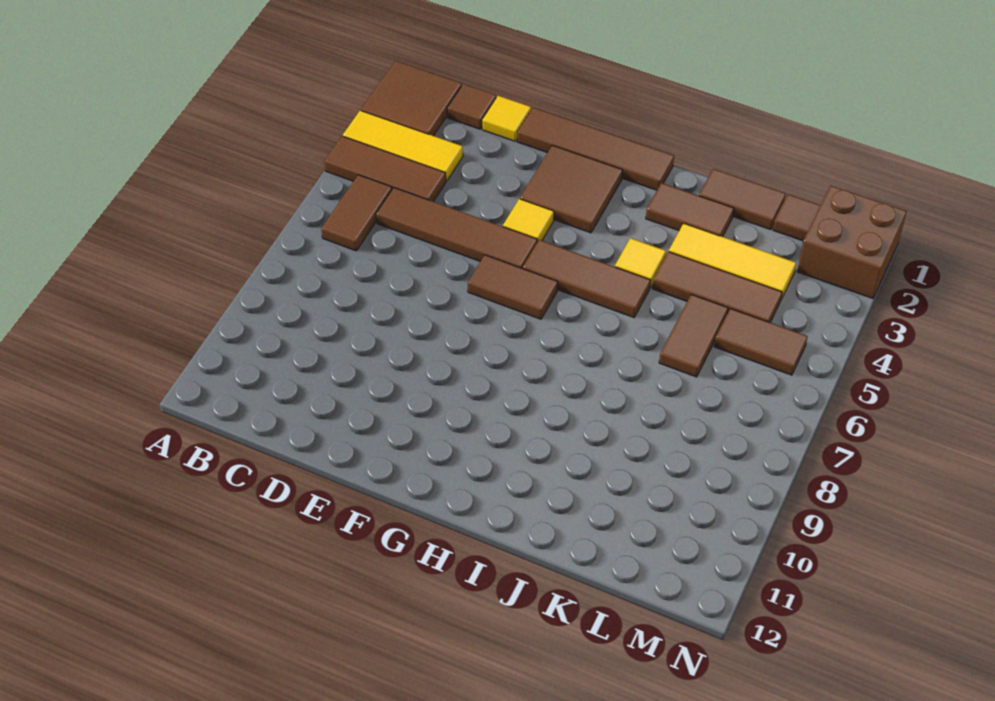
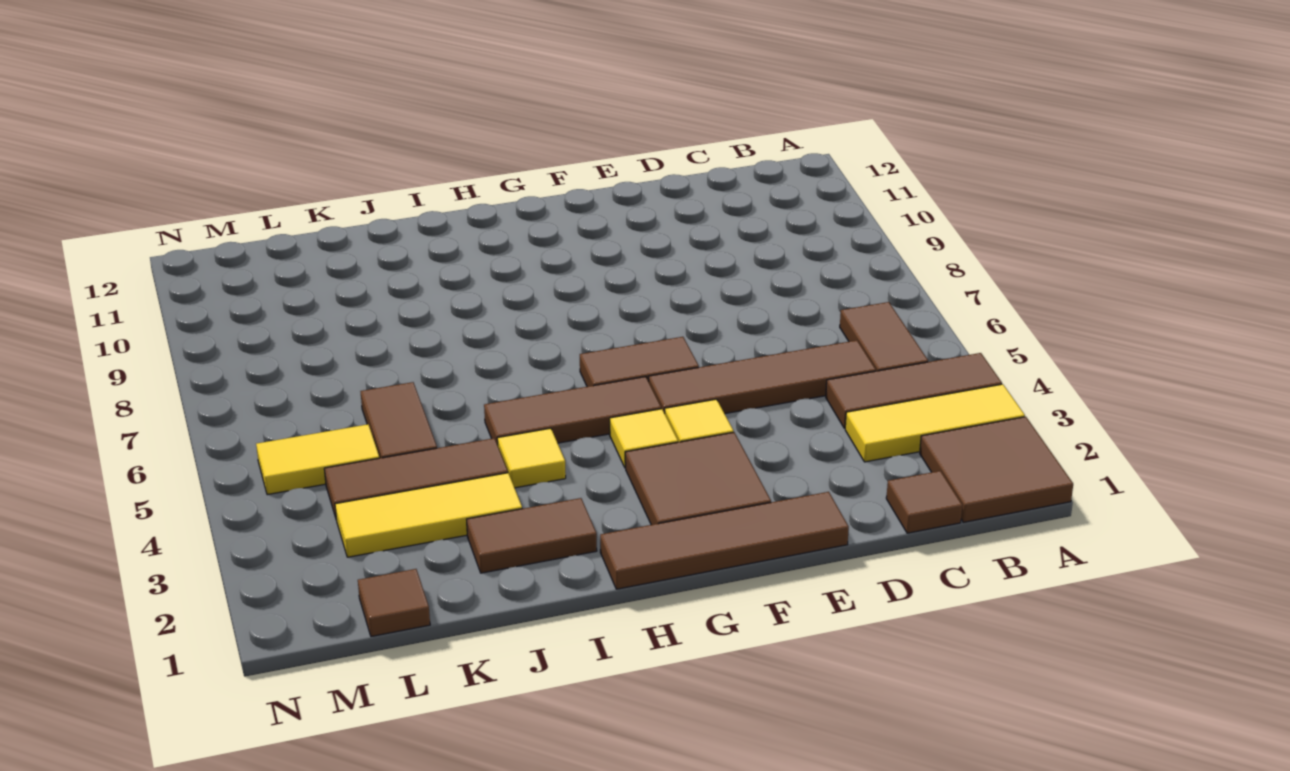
yellow 1x1 tile [482,96,531,141] -> yellow 1x1 tile moved to [610,409,678,468]
brown 1x2 tile [699,169,786,230] -> none
brown 1x2 tile [714,308,808,375] -> yellow 1x2 tile [256,424,379,495]
brown 2x2 brick [797,186,907,298] -> none

